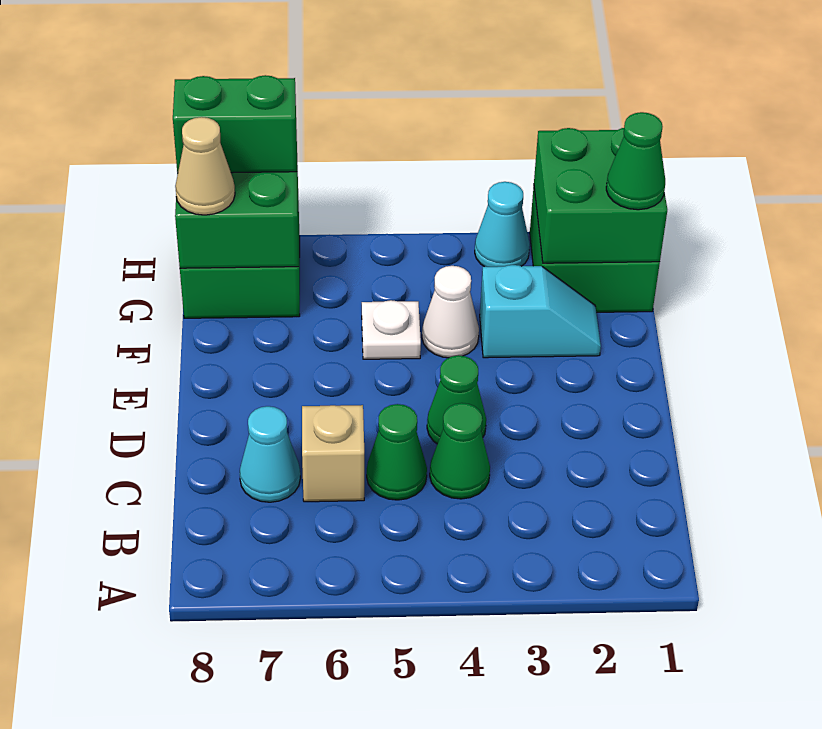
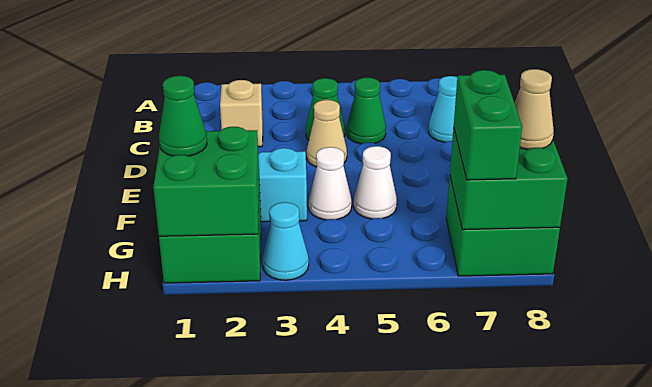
tan 1x1 brick [302,405,364,502] -> tan 1x1 brick moved to [220,80,263,147]
green 1x1 cone [427,355,486,444] -> tan 1x1 cone [307,100,347,167]
white 1x1 plate [362,300,421,359] -> white 1x1 cone [354,146,397,219]
green 1x2 brick [173,75,297,173] -> green 1x2 brick turned to [454,70,522,180]

